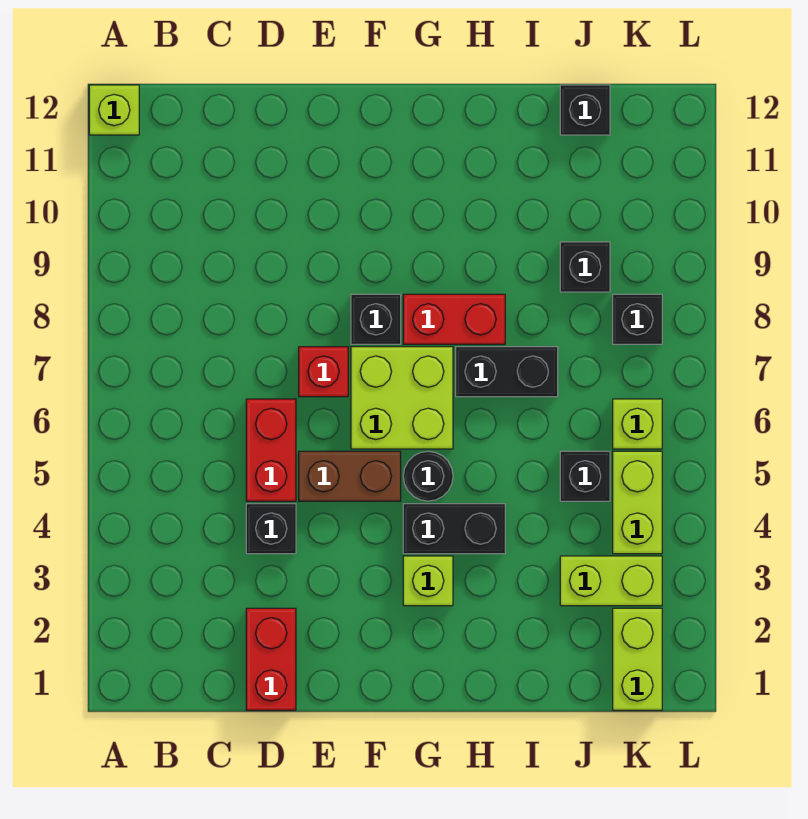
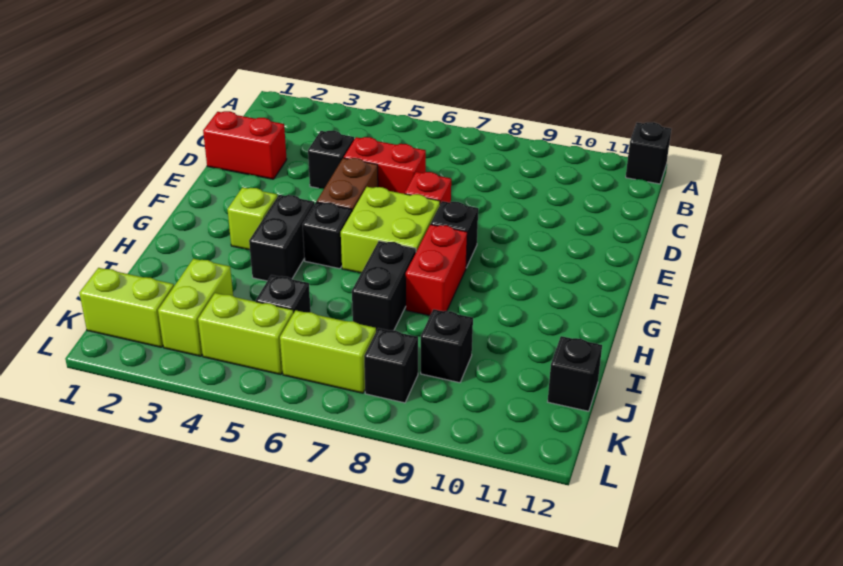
lime 1x1 brick [89,85,139,135] -> black 1x1 brick [626,122,671,184]
black 1x1 round brick [403,451,453,501] -> black 1x1 brick [302,202,352,269]
lime 1x1 brick [613,399,662,449] -> lime 1x2 brick [280,310,376,393]

